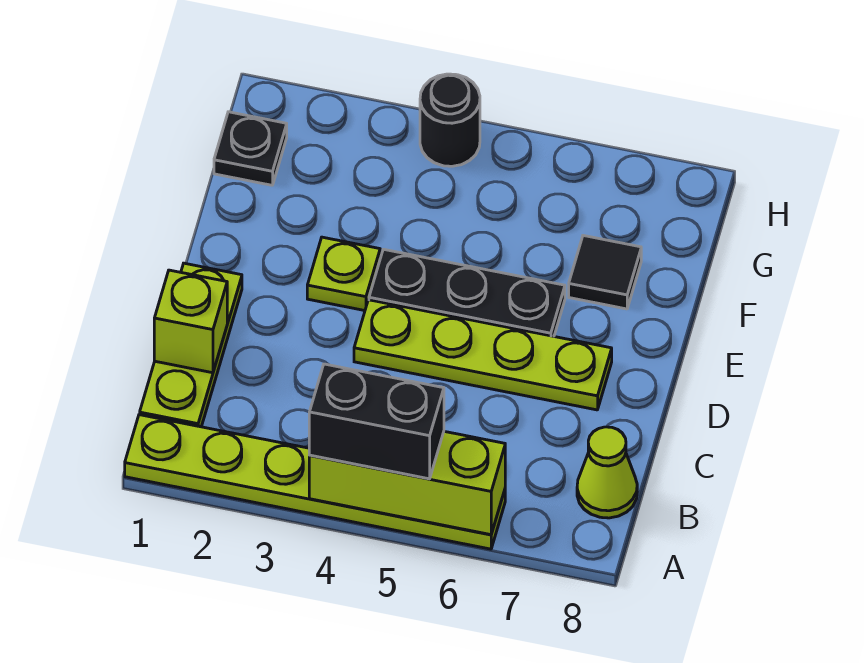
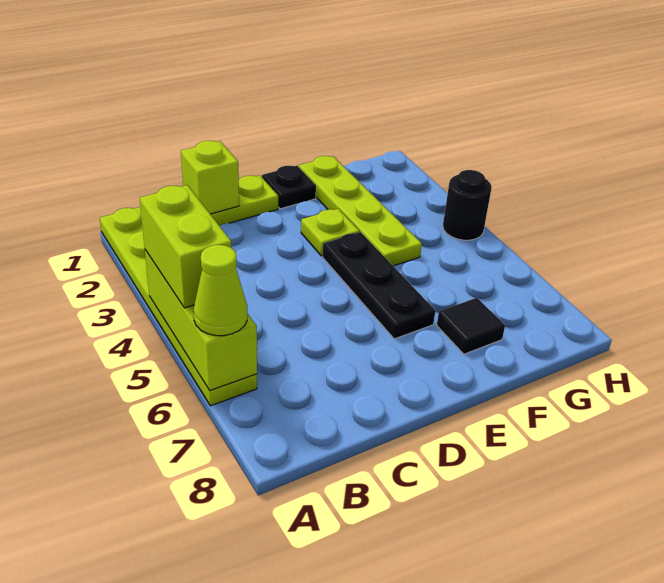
black 1x2 brick [309,364,444,479] -> lime 1x2 brick [140,185,232,308]
lime 1x1 cone [577,427,637,518] -> lime 1x1 cone moved to [193,245,247,336]
lime 1x4 plate [354,300,612,410] -> lime 1x4 plate moved to [299,156,422,266]
black 1x1 plate [214,112,287,185] -> black 1x1 plate moved to [262,166,316,209]

